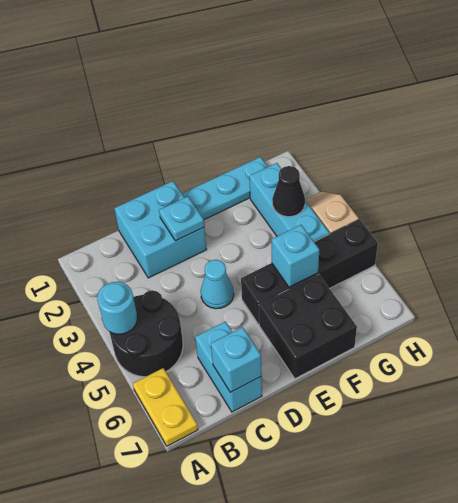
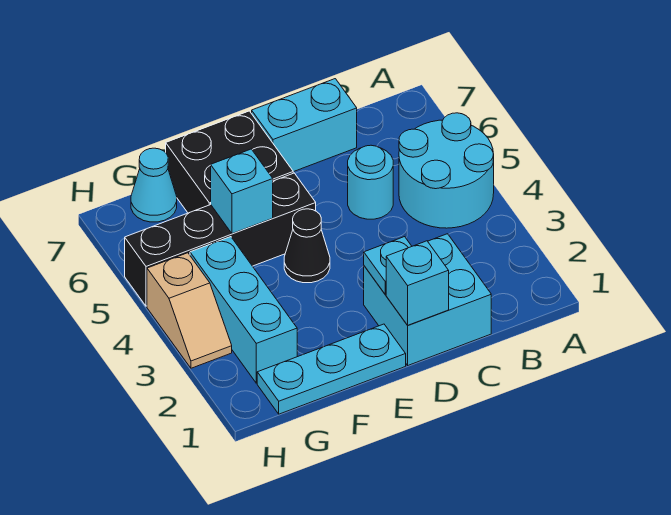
black 2x2 round brick [110,290,183,377] -> cyan 2x2 round brick [399,113,494,228]
cyan 1x1 round brick [97,282,137,334] -> cyan 1x1 round brick moved to [348,145,393,219]
yellow 1x2 plate [133,368,198,446] -> none
cyan 1x2 brick [195,321,262,412] -> cyan 1x2 brick turned to [252,79,357,172]
cyan 1x1 brick [211,327,262,392] -> cyan 1x1 brick moved to [386,241,449,325]
cyan 1x1 cone [201,260,234,309] -> cyan 1x1 cone moved to [131,148,177,222]
black 1x1 cone [272,166,305,217] -> black 1x1 cone moved to [284,209,330,283]

